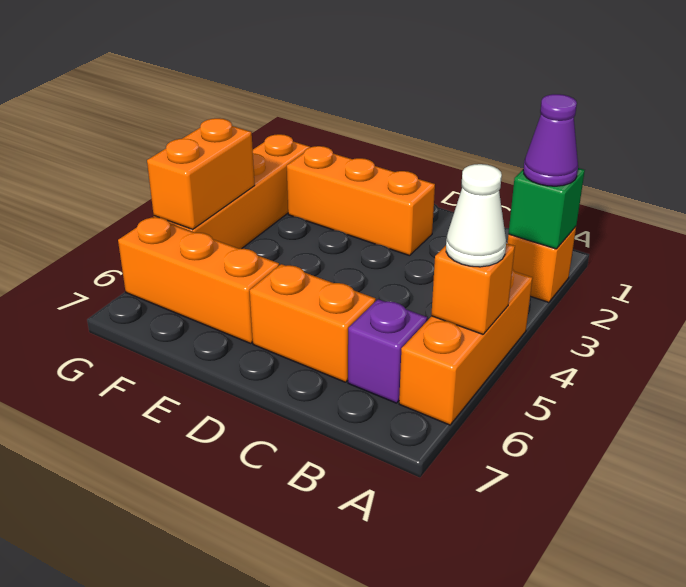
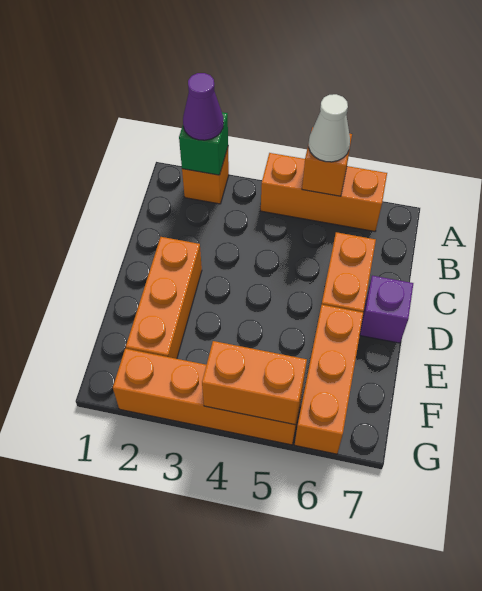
purple 1x1 brick [348,299,427,403] -> purple 1x1 brick moved to [360,276,413,343]

